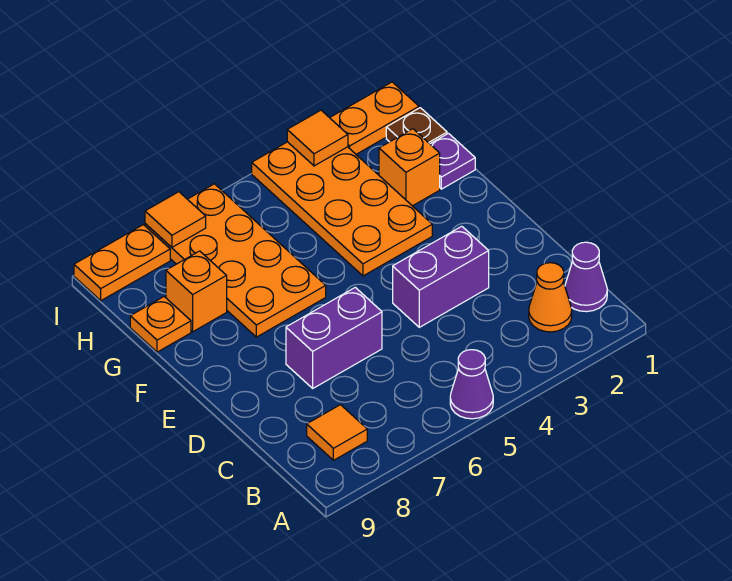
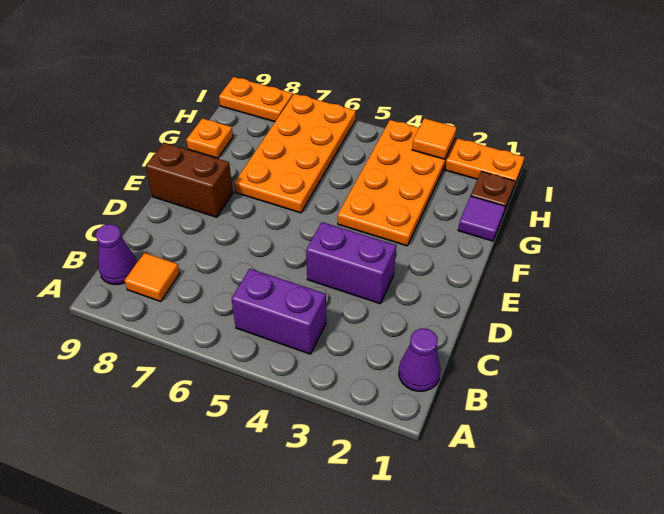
purple 1x1 cone [450,350,493,419] -> purple 1x1 cone moved to [96,224,137,285]
orange 1x1 cone [529,263,572,332] -> none
purple 1x2 brick [286,288,382,388] -> purple 1x2 brick moved to [232,269,326,354]
none -> brown 1x2 brick [146,143,233,217]
purple 1x1 plate [430,133,475,189] -> purple 1x1 tile [458,196,505,241]
orange 1x1 brick [379,129,440,206] -> none
orange 1x1 brick [166,251,227,332] -> none
orange 1x1 tile [145,192,206,247] -> none

